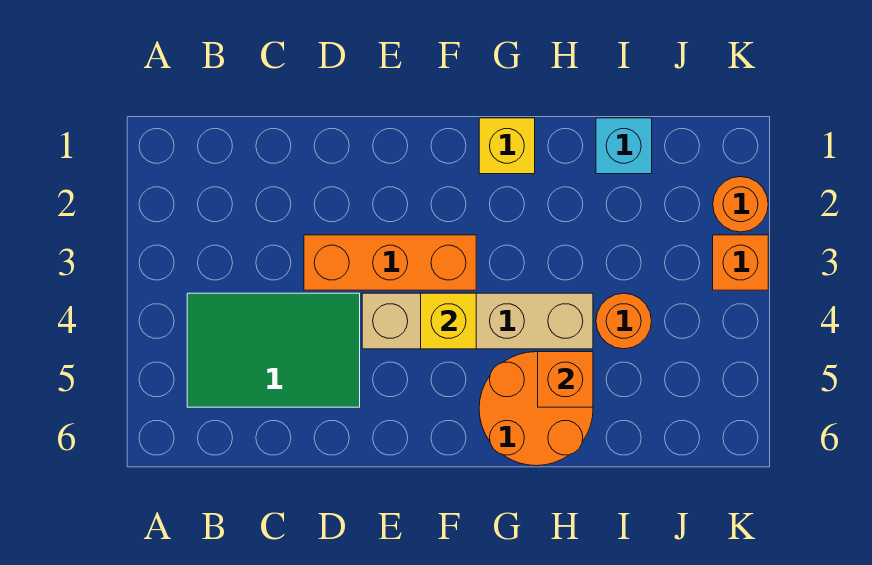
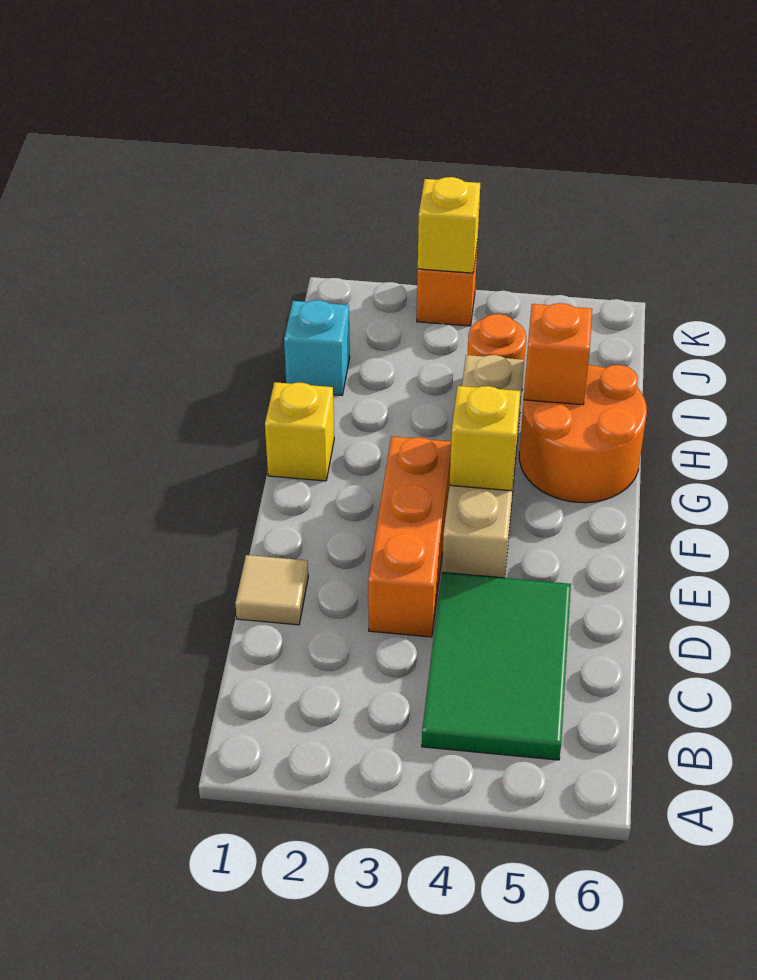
none -> tan 1x1 tile [235,555,308,625]
orange 1x1 round brick [713,177,768,232] -> none
none -> yellow 1x1 brick [418,177,480,273]

